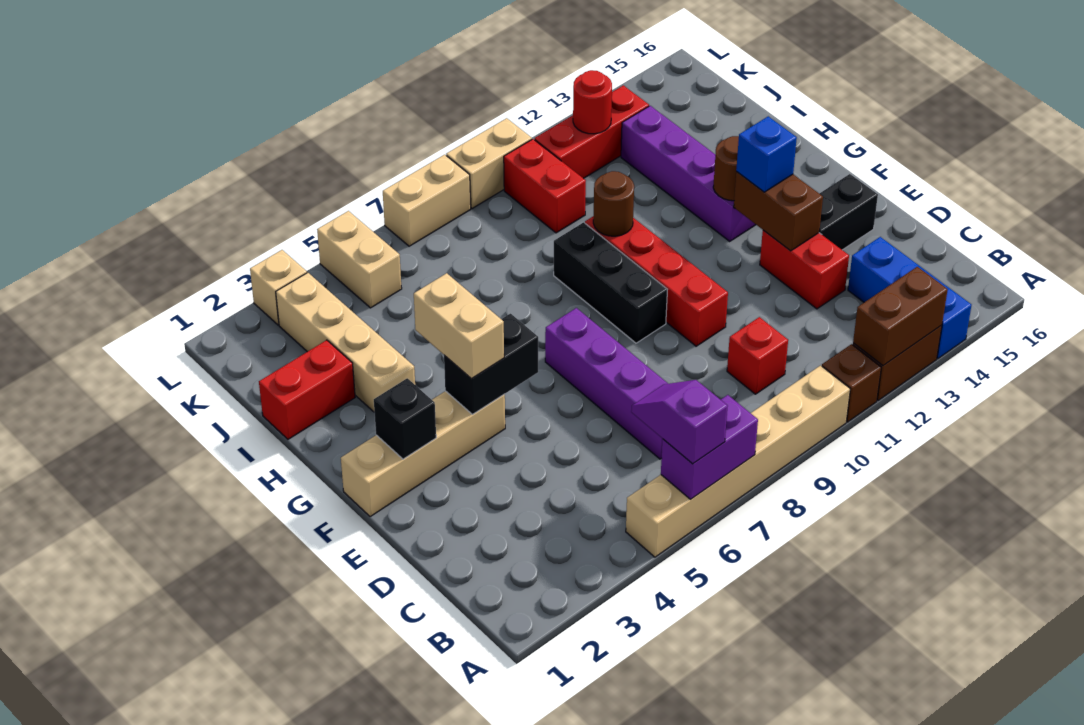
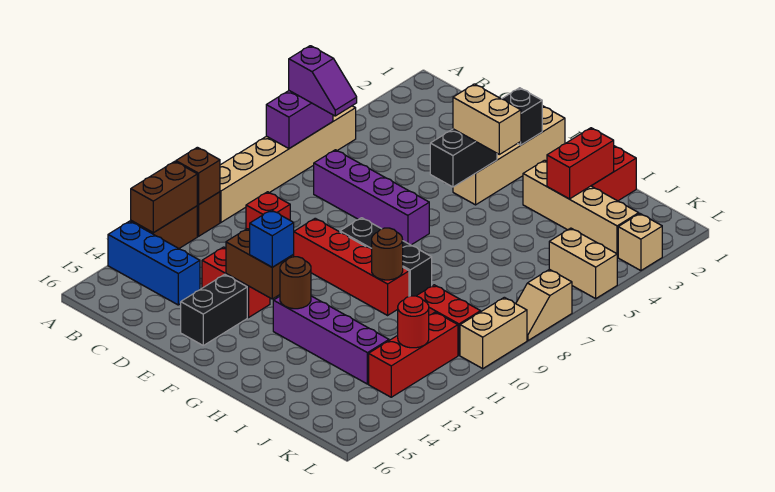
none -> brown 1x1 brick [176,147,220,205]
none -> red 1x2 brick [547,128,614,199]
tan 1x2 brick [383,155,471,246] -> tan 1x2 slope [516,269,572,341]

